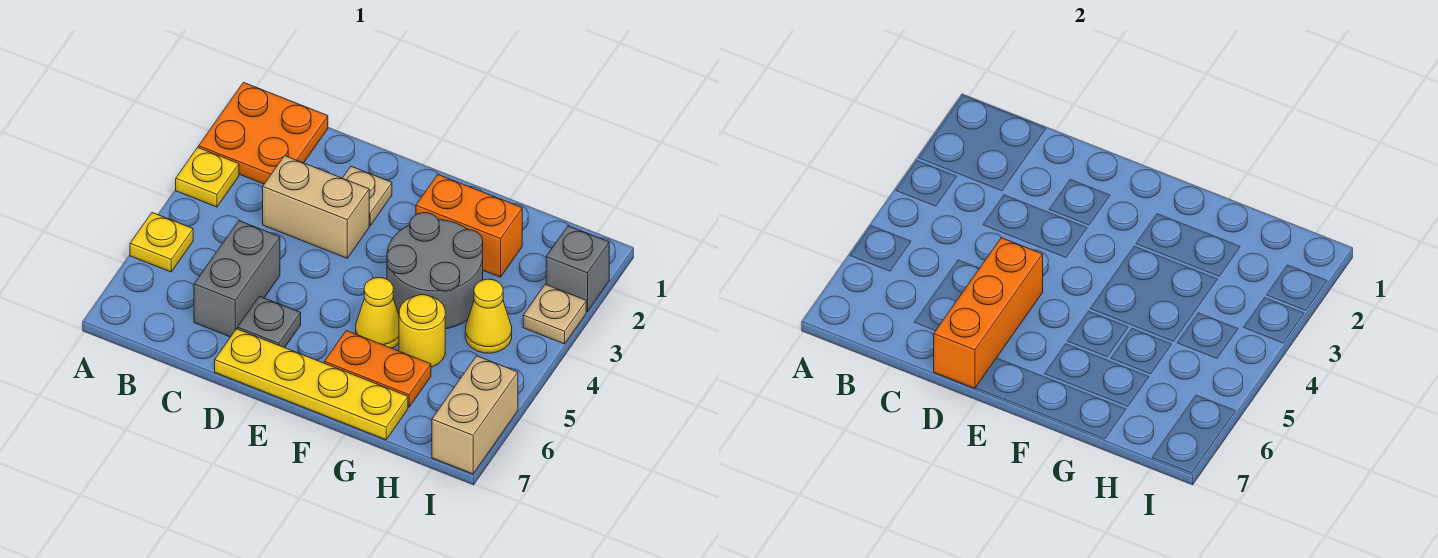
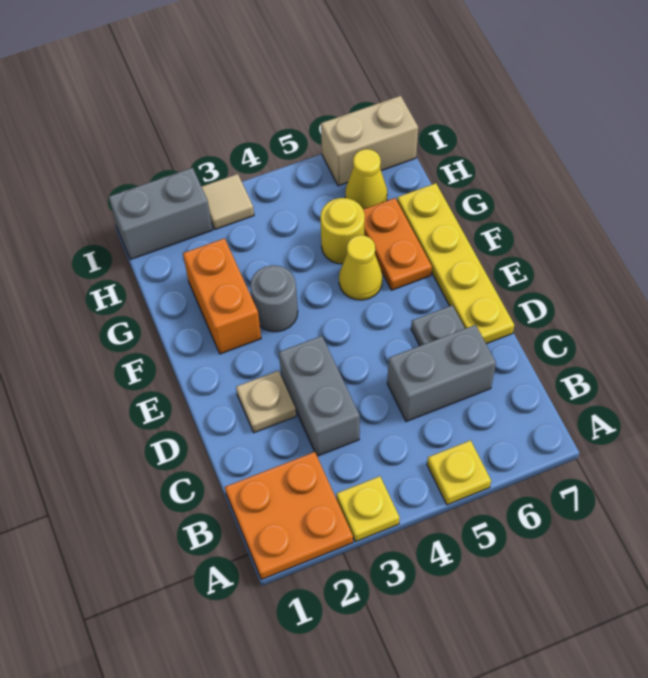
tan 1x2 brick [263,156,369,258] -> grey 1x2 brick [279,336,360,456]
orange 1x3 brick [934,238,1043,388] -> none
grey 2x2 round brick [387,213,483,329] -> grey 1x1 round brick [250,265,298,332]
yellow 1x1 cone [465,279,512,353] -> yellow 1x1 cone moved to [345,149,387,209]
grey 1x1 brick [546,226,609,311] -> grey 1x2 brick [109,168,213,260]
tan 1x1 plate [523,284,586,344] -> tan 1x1 tile [202,174,254,229]

